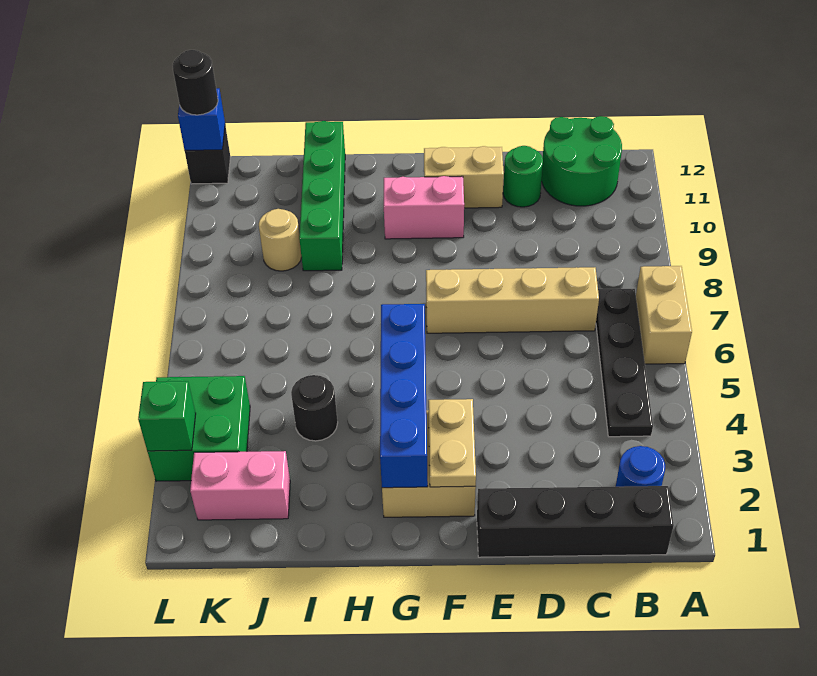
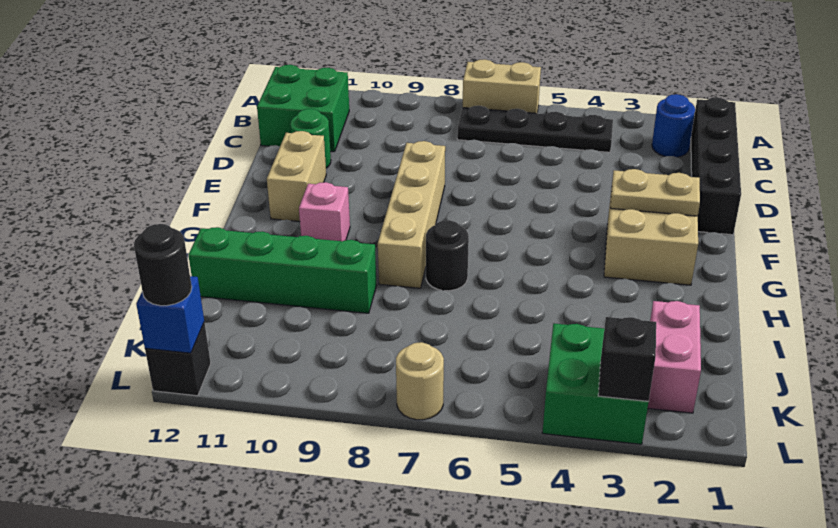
green 2x2 round brick [542,116,622,206] -> green 2x2 brick [257,65,349,152]
tan 1x4 brick [426,267,599,333] -> tan 1x4 brick moved to [378,141,445,288]
pink 1x2 brick [384,176,464,239] -> pink 1x1 brick [299,182,350,241]
blue 1x4 brick [380,304,428,488] -> none
black 1x1 round brick [291,375,338,441] -> black 1x1 round brick moved to [426,220,469,291]
tan 1x1 round brick [259,209,302,271] -> tan 1x1 round brick moved to [396,342,444,420]
green 1x1 brick [138,381,196,451] -> black 1x1 brick [598,317,656,401]

